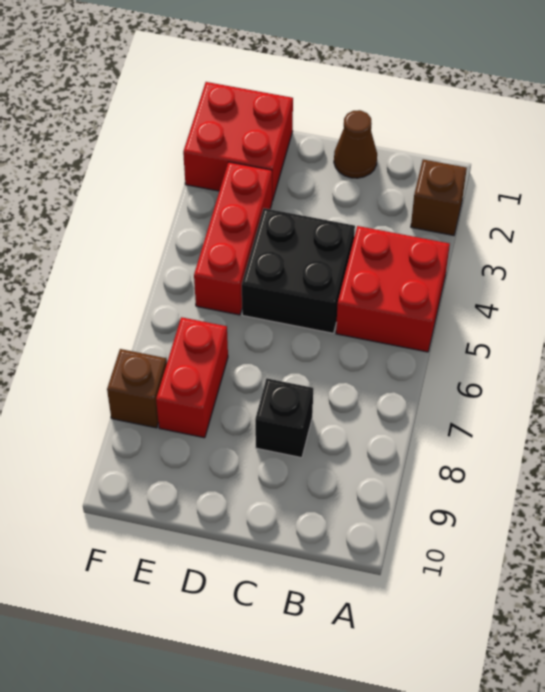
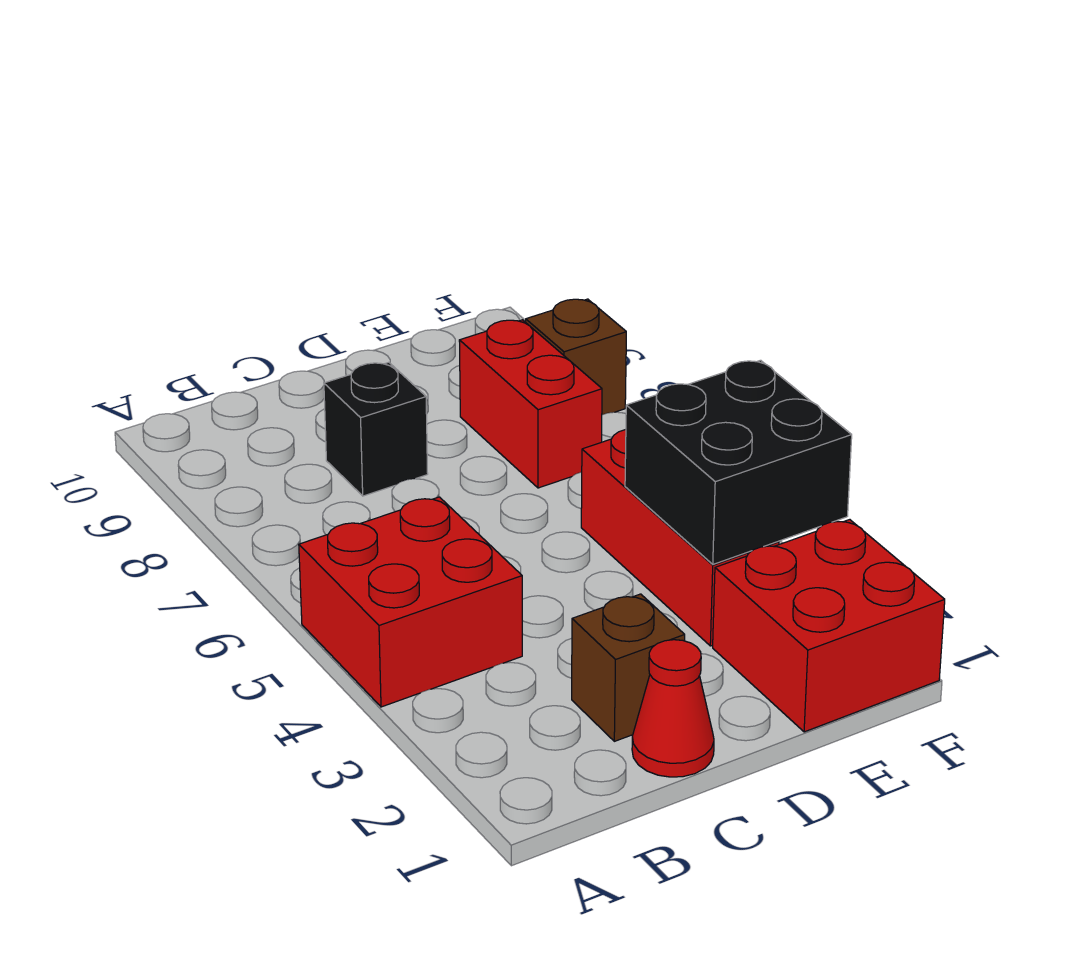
brown 1x1 brick [411,160,467,236] -> brown 1x1 brick moved to [572,594,685,741]
brown 1x1 cone [334,110,377,178] -> red 1x1 cone [632,640,714,777]
black 2x2 brick [242,208,355,333] -> black 2x2 brick moved to [625,360,852,564]

